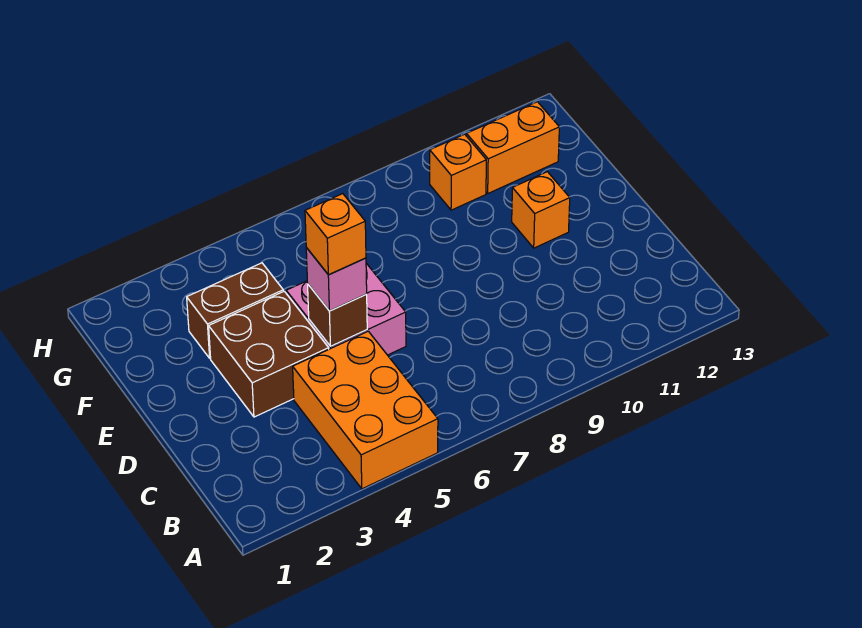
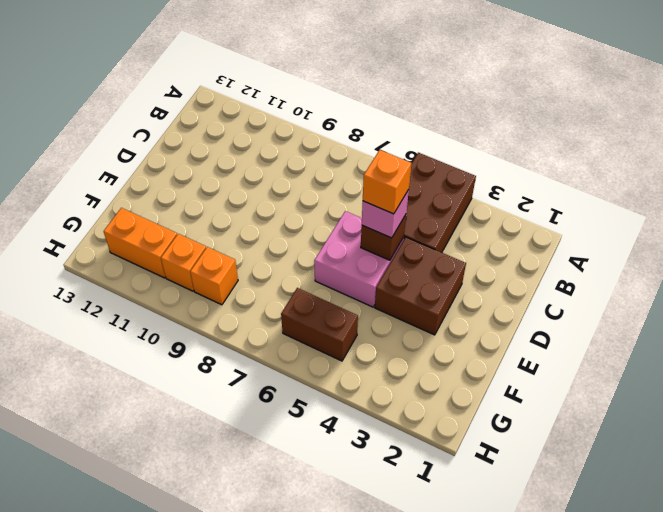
orange 2x3 brick [293,331,438,489] -> brown 2x3 brick [404,153,476,252]
orange 1x1 brick [512,172,570,248] -> orange 1x1 brick moved to [190,247,238,305]
brown 1x2 brick [187,263,283,358] -> brown 1x2 brick moved to [281,288,358,361]

